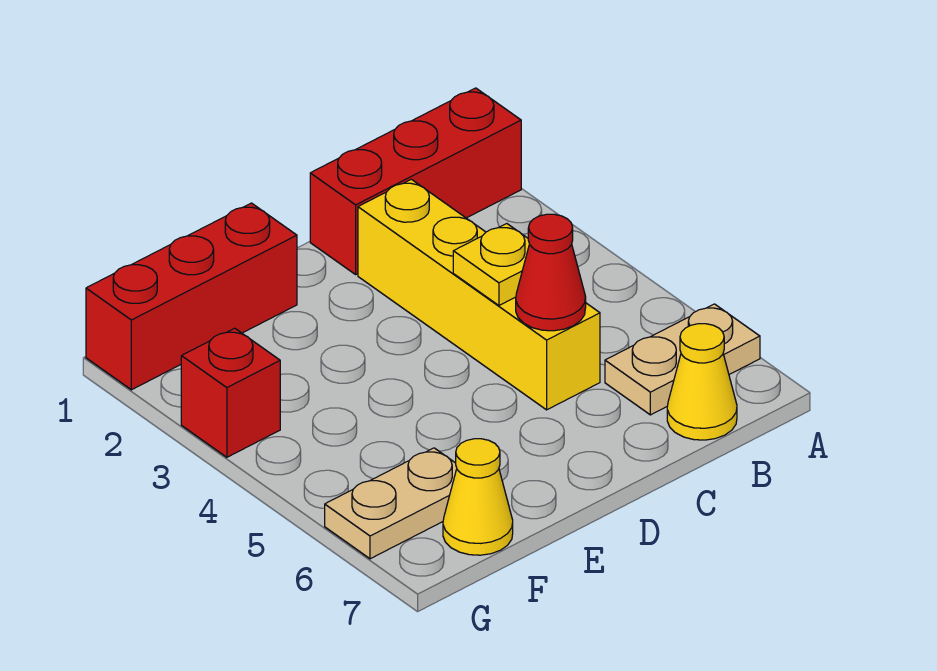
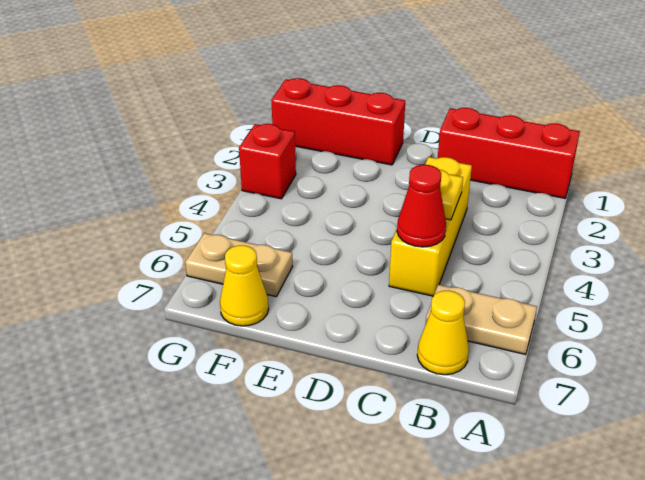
yellow 1x4 brick [358,179,600,410] -> yellow 1x3 brick [389,157,472,296]

